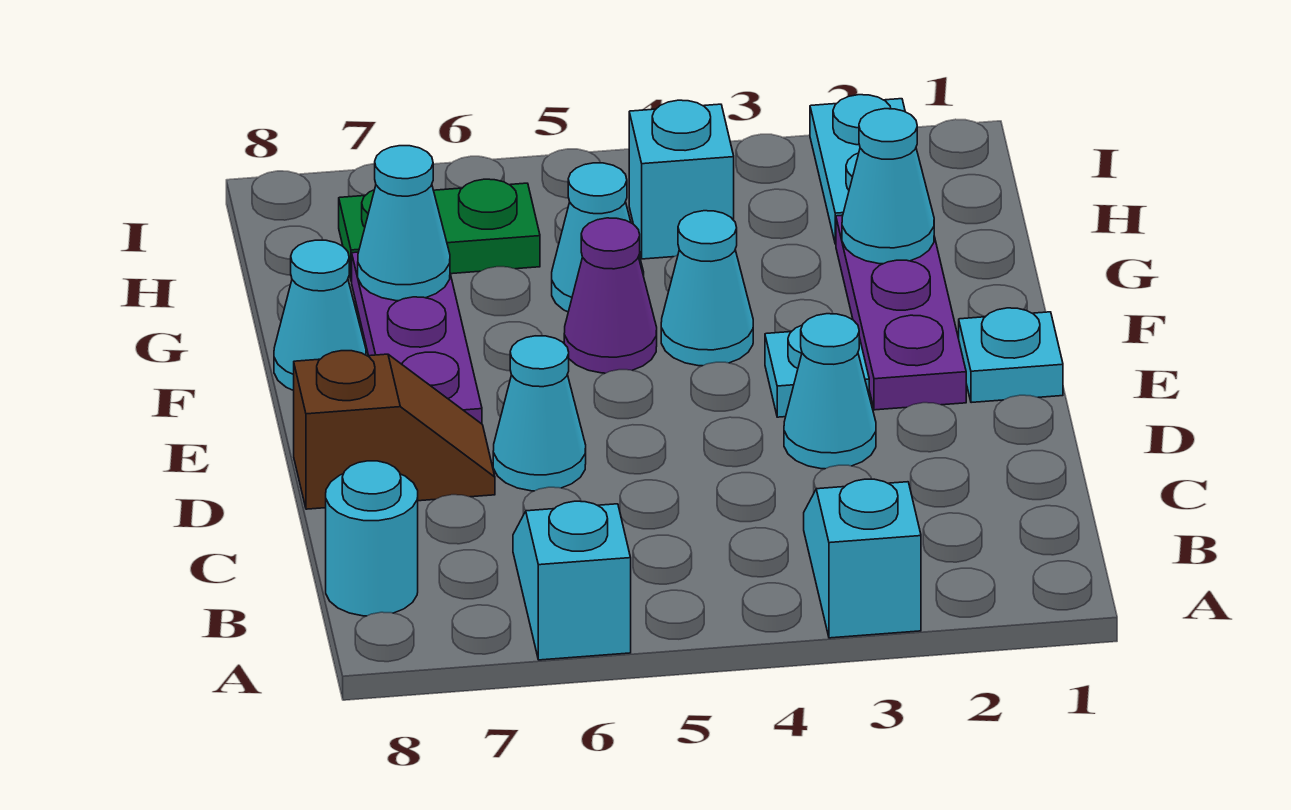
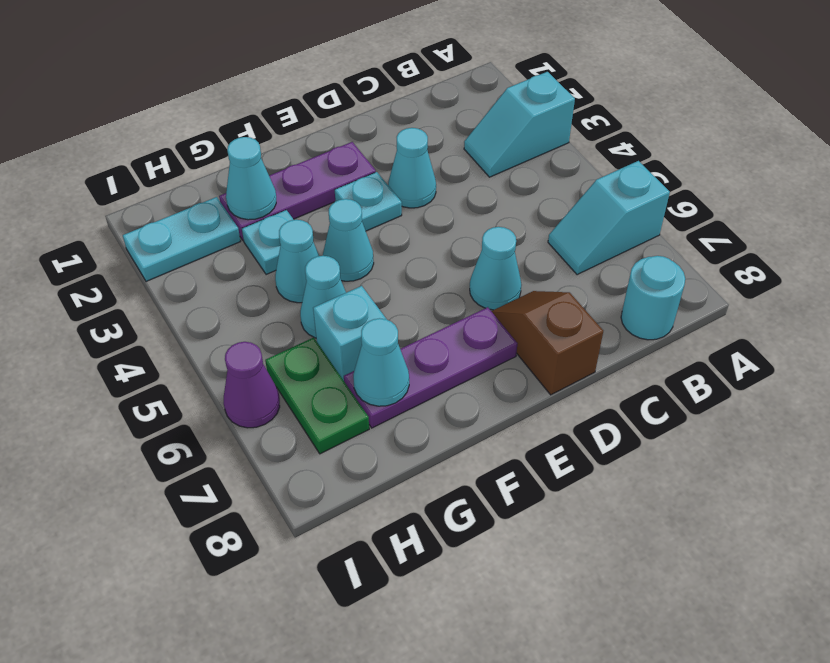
cyan 1x1 plate [959,308,1063,403] -> cyan 1x1 plate moved to [242,210,294,275]
purple 1x1 cone [564,218,657,373] -> purple 1x1 cone moved to [224,342,280,428]
cyan 1x1 cone [274,240,366,391] -> cyan 1x1 cone moved to [275,220,319,303]
cyan 1x1 brick [629,100,734,259] -> cyan 1x1 brick moved to [313,286,386,380]

